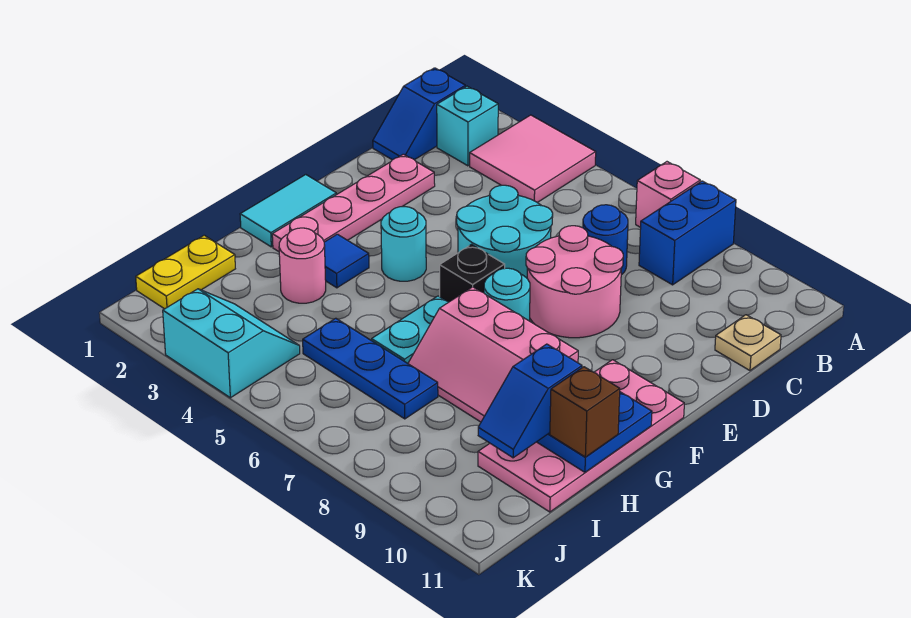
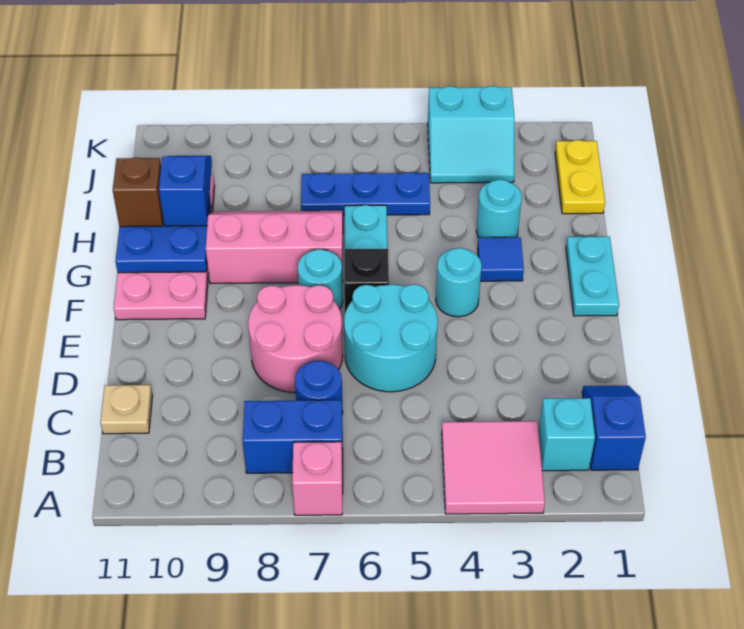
blue 1x2 brick [639,181,736,285] -> blue 1x2 brick turned to [243,400,343,473]
pink 1x4 plate [272,154,435,252] -> none
cyan 1x2 tile [240,175,336,247] -> cyan 1x2 plate [566,236,619,316]
pink 1x1 round brick [279,228,326,303] -> cyan 1x1 round brick [476,180,522,238]

